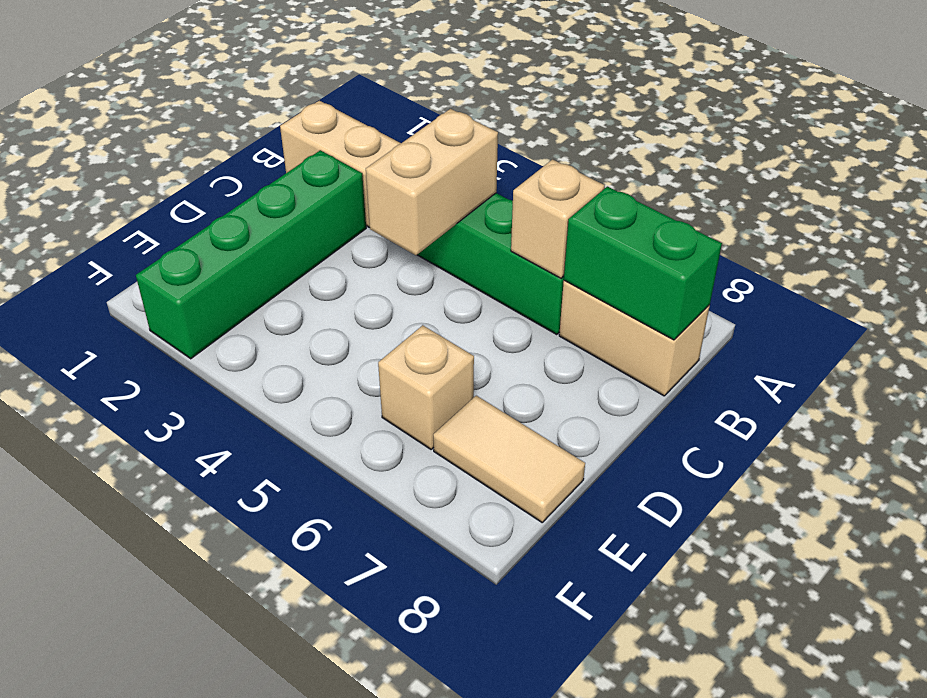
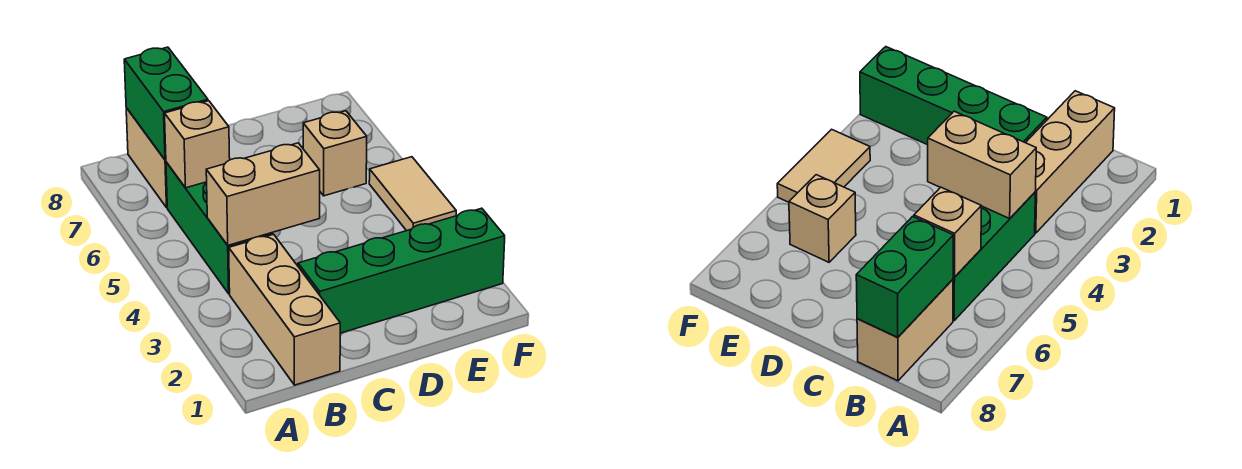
tan 1x2 tile [433,396,585,522] -> tan 1x2 tile moved to [369,157,456,231]

